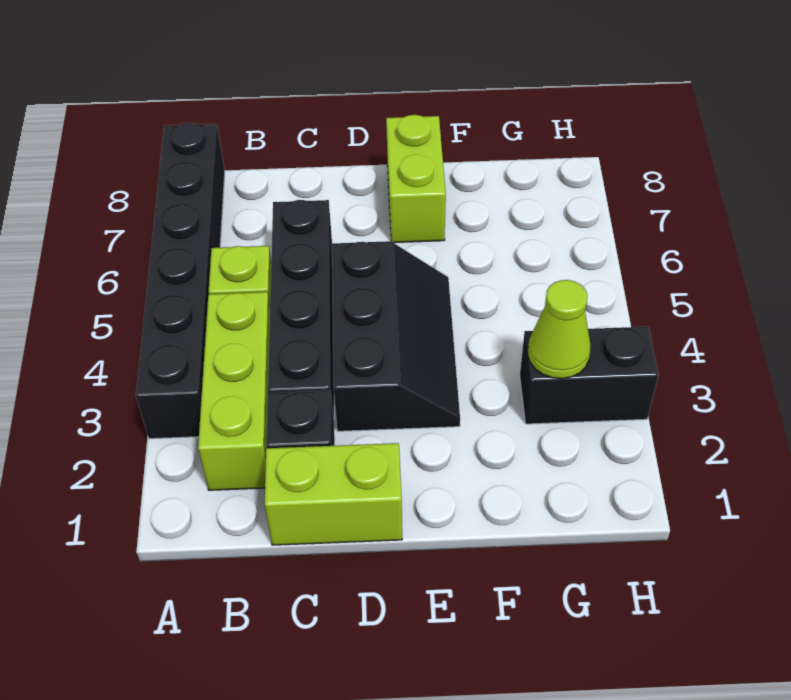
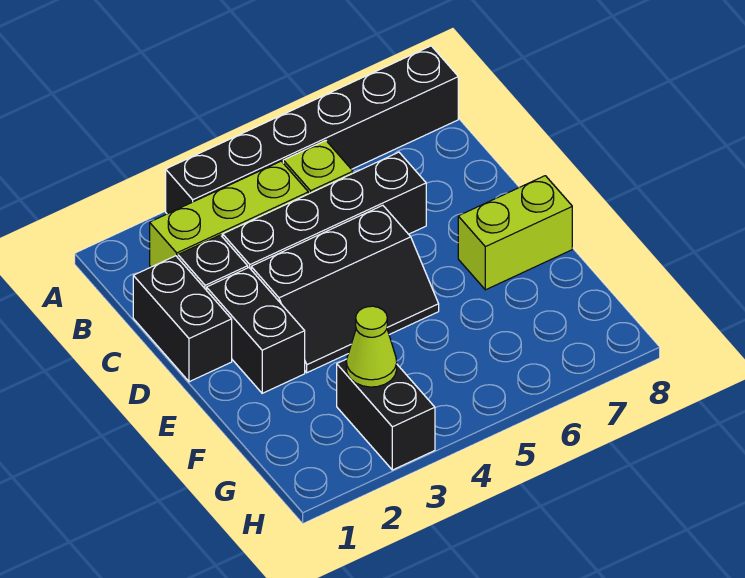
lime 1x2 brick [265,443,402,545] -> black 1x2 brick [133,256,232,382]
none -> black 1x2 brick [207,268,305,393]

